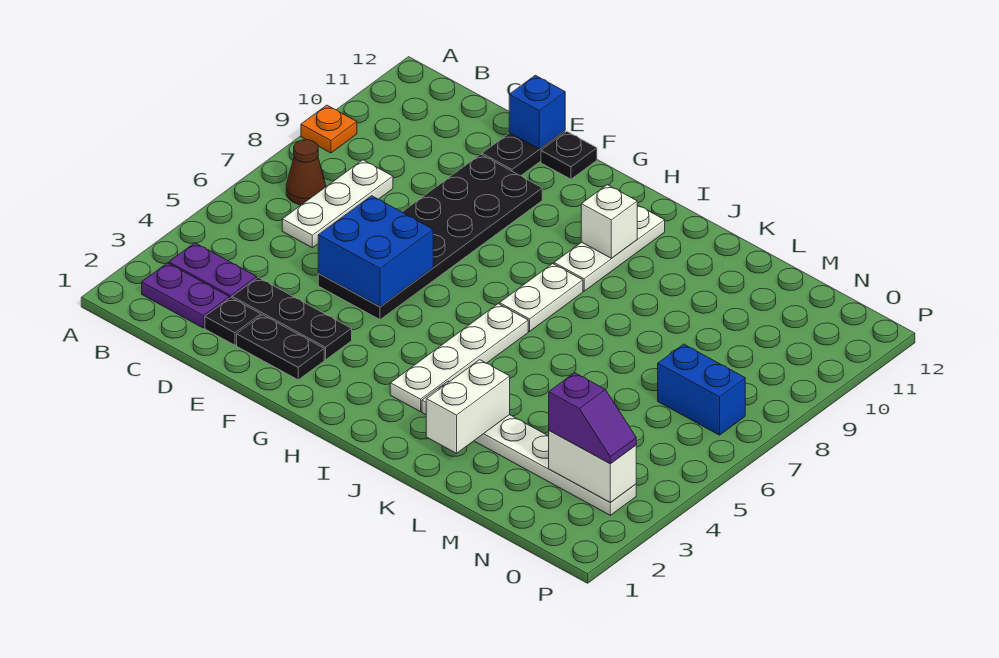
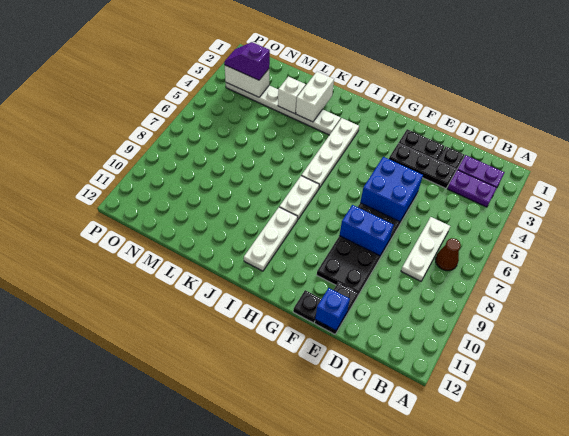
orange 1x1 plate [301,105,357,153] -> none
white 1x1 brick [581,185,637,258] -> white 1x1 brick moved to [278,77,306,114]
blue 1x2 brick [658,344,745,435] -> blue 1x2 brick moved to [339,205,393,256]

